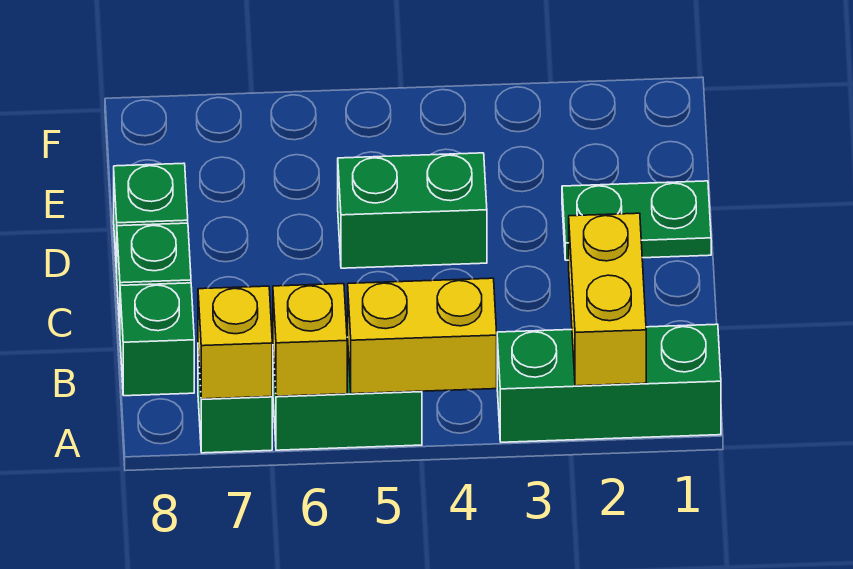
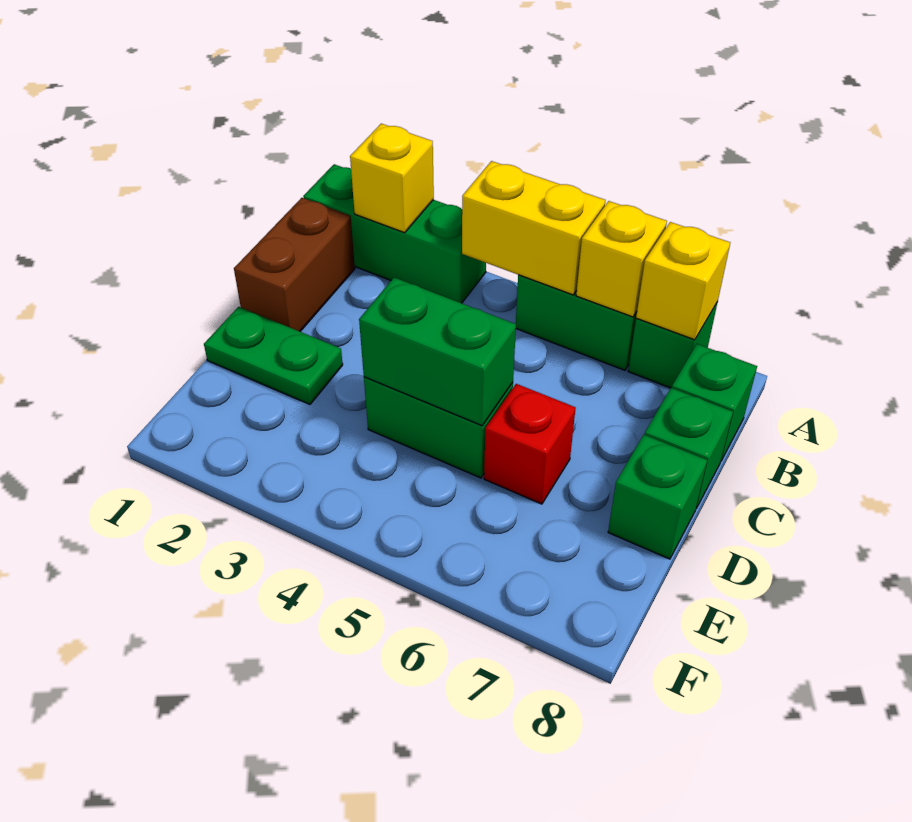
yellow 1x2 brick [569,213,646,386] -> yellow 1x1 brick [350,124,434,233]
none -> brown 1x2 brick [234,198,355,332]
none -> green 1x2 brick [359,278,516,426]
none -> red 1x1 brick [484,384,576,504]

